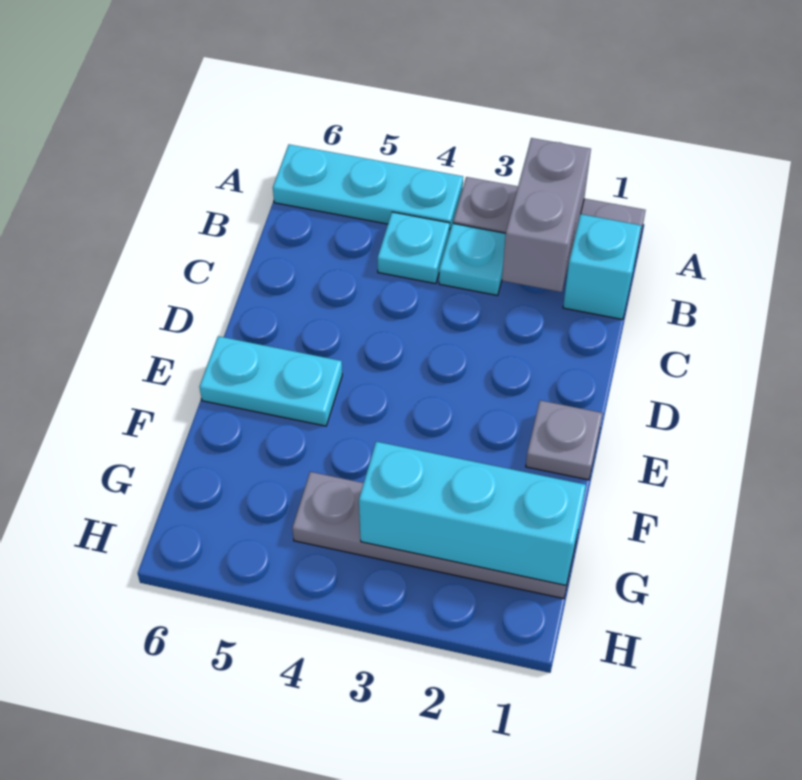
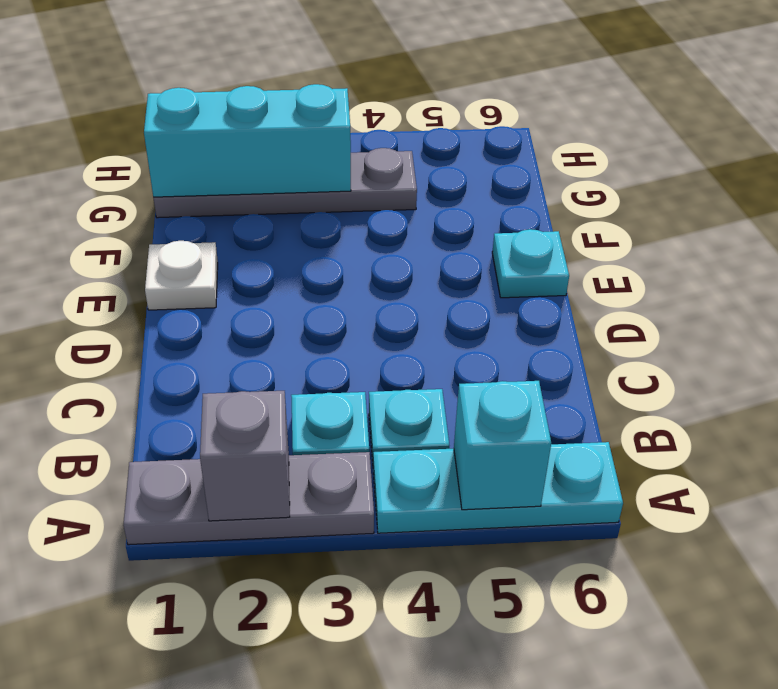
grey 1x2 brick [502,138,591,292] -> grey 1x1 brick [200,391,290,521]
cyan 1x1 brick [563,214,641,320] -> cyan 1x1 brick moved to [454,381,551,510]
grey 1x1 plate [526,400,603,480] -> white 1x1 plate [145,241,218,310]
cyan 1x2 plate [200,336,342,426] -> cyan 1x1 plate [492,229,569,298]

